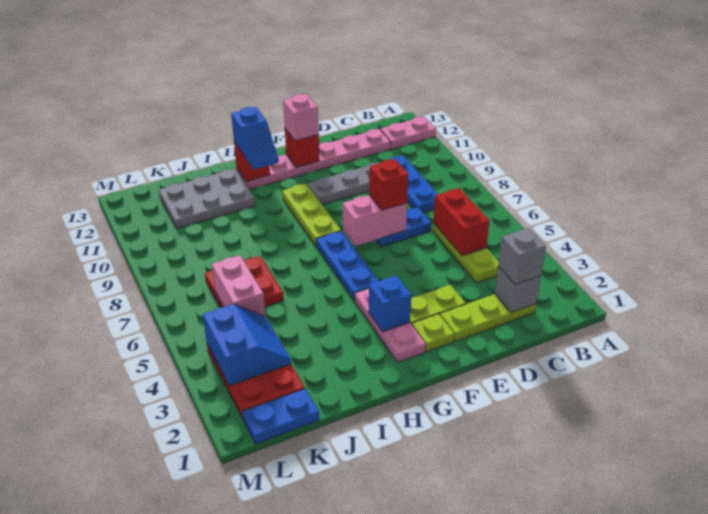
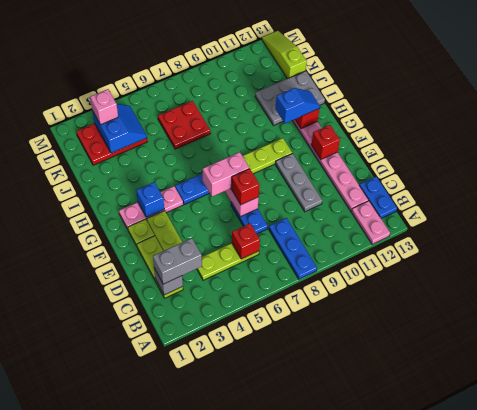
grey 1x1 brick [498,228,546,284] -> grey 1x2 brick [153,238,202,284]
red 1x2 brick [433,188,490,256] -> red 1x1 brick [232,224,260,259]
blue 1x3 plate [390,156,438,213] -> blue 1x3 plate turned to [269,218,317,279]
pink 1x1 brick [283,94,319,141] -> pink 1x1 brick moved to [90,89,118,125]
blue 1x2 slope [231,107,279,169] -> blue 1x2 slope turned to [275,88,320,123]
grey 2x3 plate [159,169,255,229] -> grey 2x3 plate turned to [255,71,325,126]
blue 1x2 plate [242,389,319,444] -> blue 1x2 plate moved to [359,177,397,218]
blue 2x2 slope [203,304,291,386] -> blue 2x2 slope turned to [93,104,147,153]
pink 1x2 brick [212,255,265,316] -> pink 1x2 brick moved to [203,152,249,197]
none -> lime 1x3 slope [262,31,307,79]

